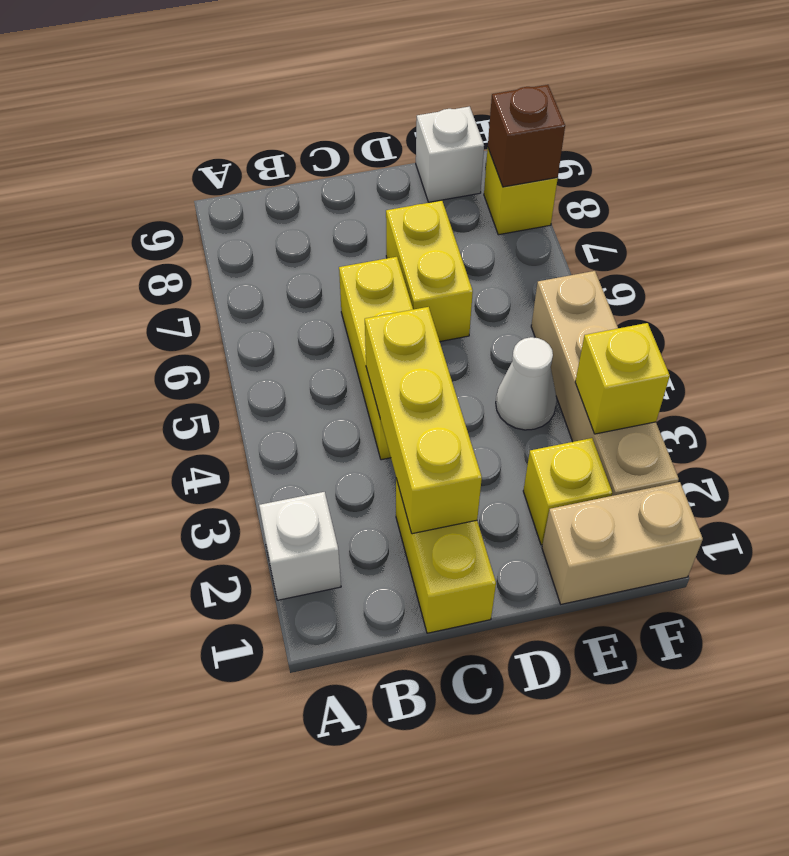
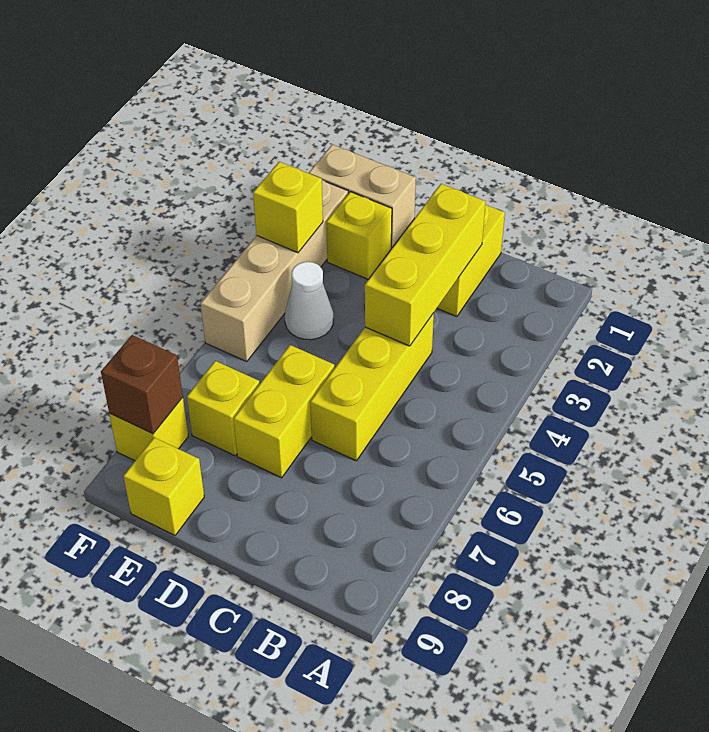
white 1x1 brick [259,492,341,600] -> none
none -> yellow 1x1 brick [187,361,260,456]
white 1x1 brick [416,107,484,202] -> yellow 1x1 brick [123,437,204,535]

